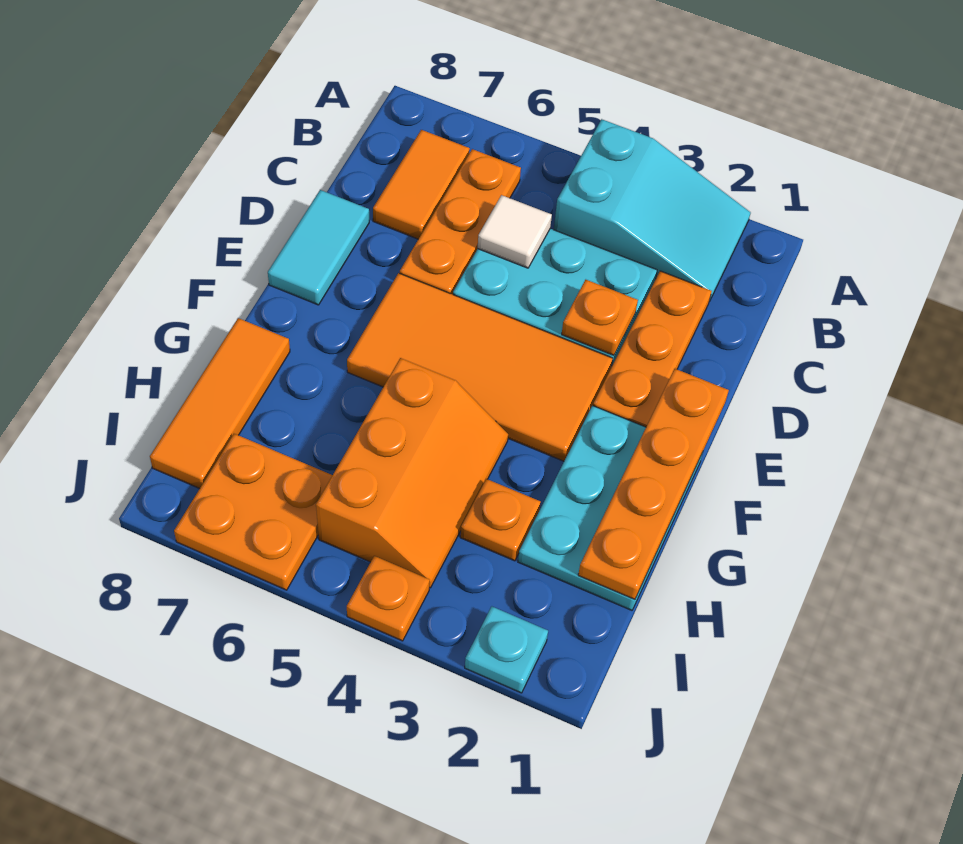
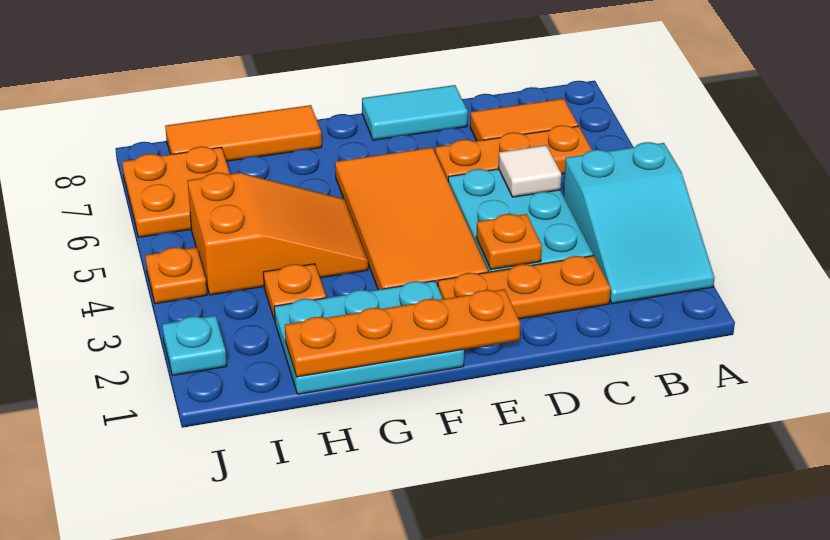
orange 2x3 slope [316,358,508,588] -> orange 2x3 slope turned to [188,173,368,295]

